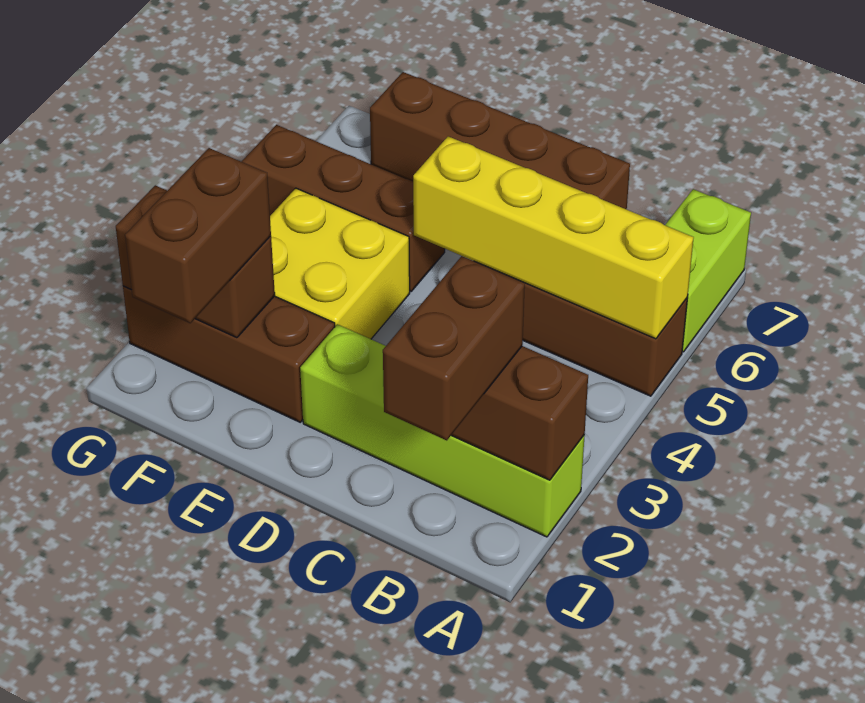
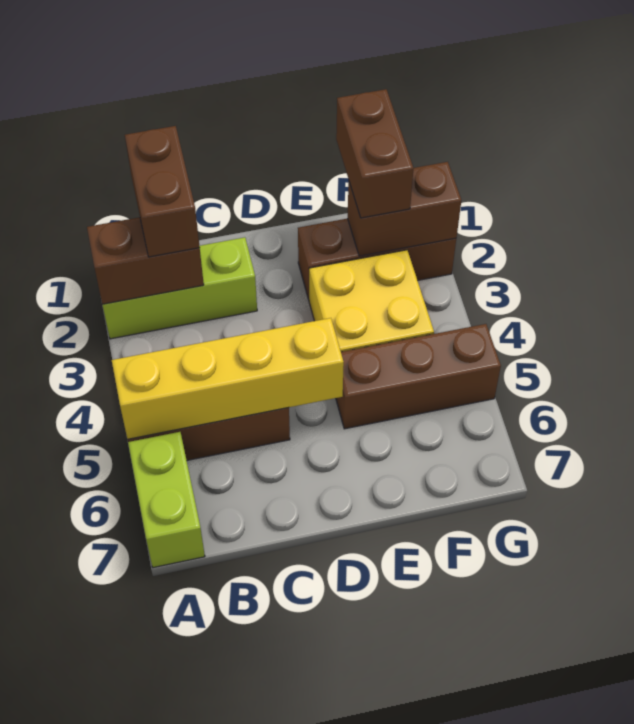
lime 1x4 brick [300,324,585,537] -> lime 1x3 brick [102,237,257,339]
brown 1x4 brick [370,72,630,209] -> none

